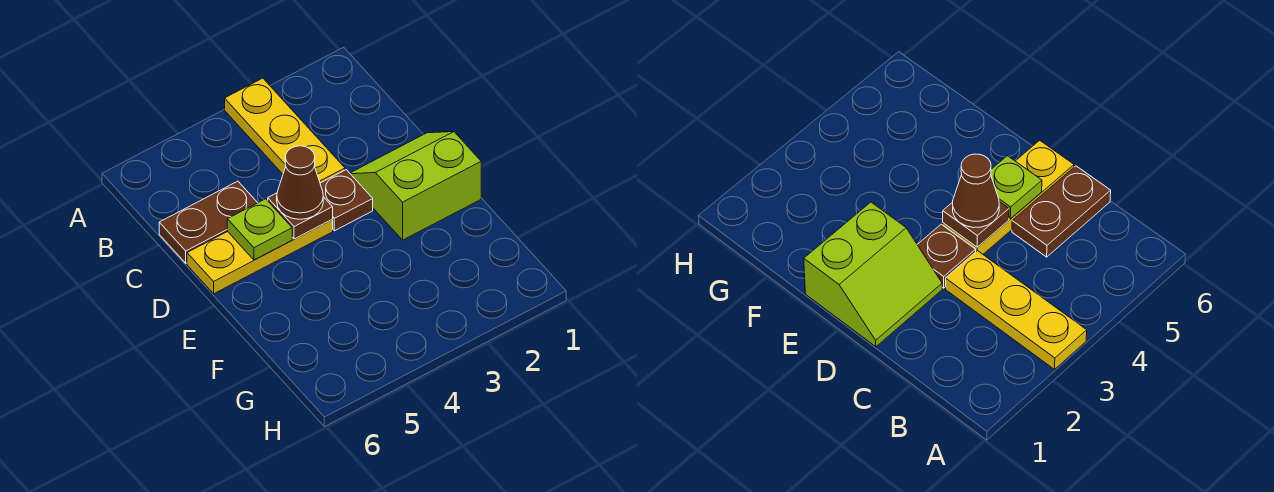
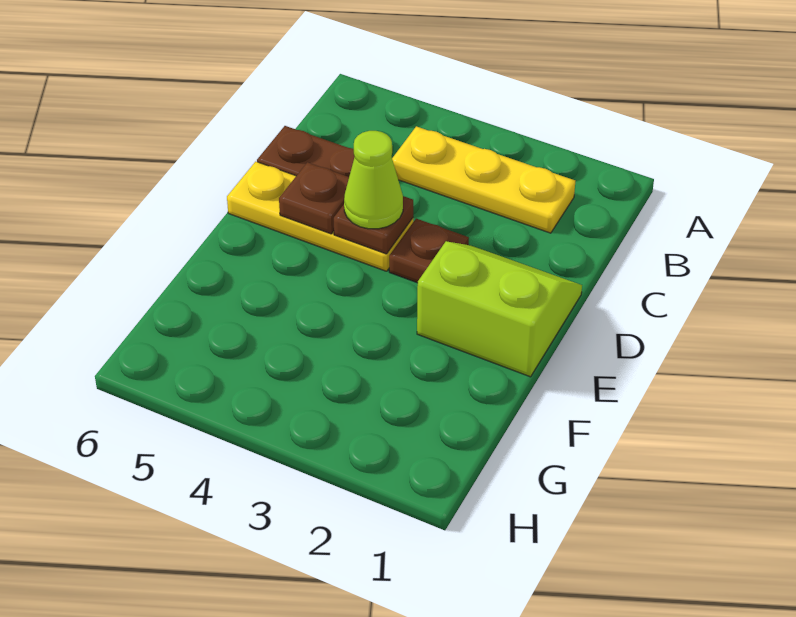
yellow 1x3 plate [225,78,345,183] -> yellow 1x3 plate turned to [392,126,575,233]
brown 1x1 cone [277,146,323,219] -> lime 1x1 cone [344,131,403,229]
lime 1x1 plate [227,199,292,260] -> brown 1x1 plate [279,162,349,234]

